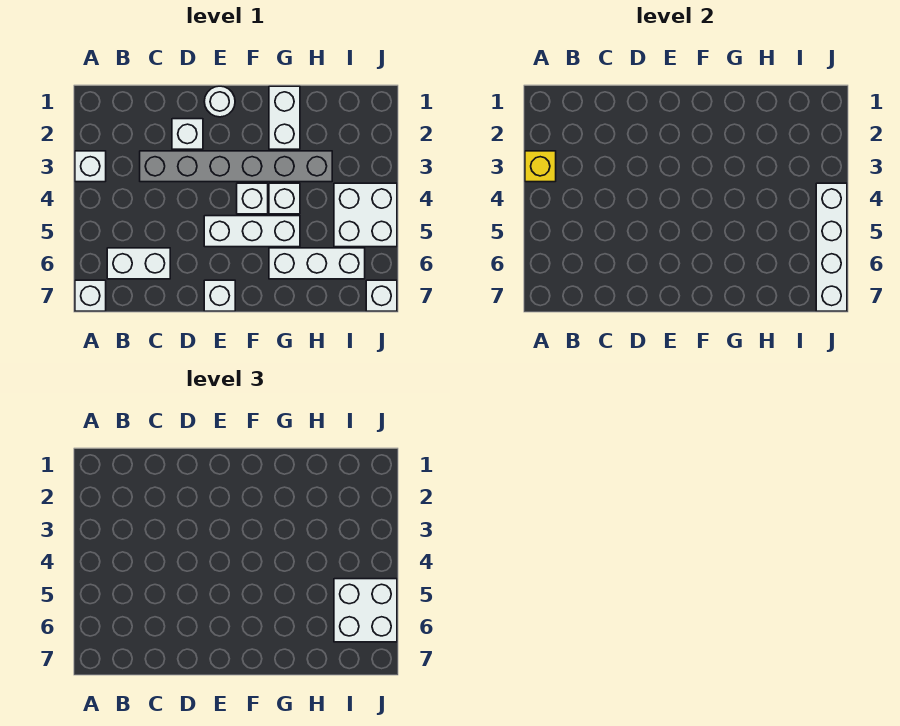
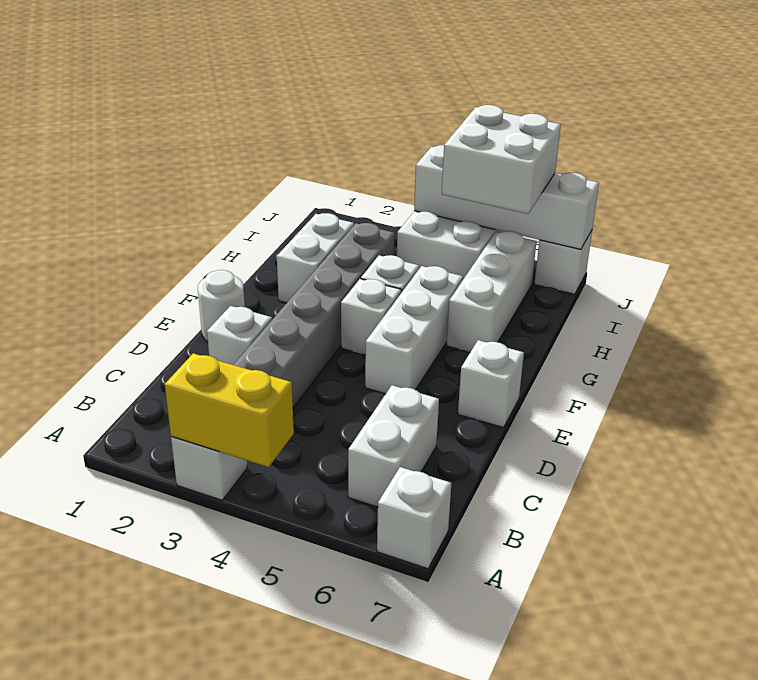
yellow 1x1 brick [525,151,556,182] -> yellow 1x2 brick [165,353,294,467]
white 1x2 brick [269,86,300,149] -> white 1x2 brick turned to [277,213,354,303]

